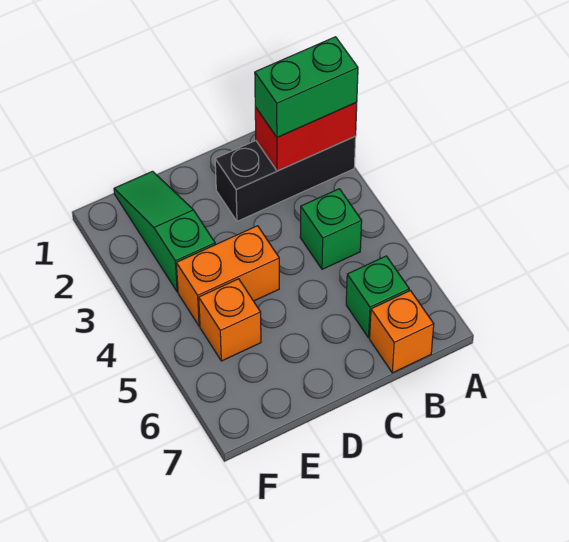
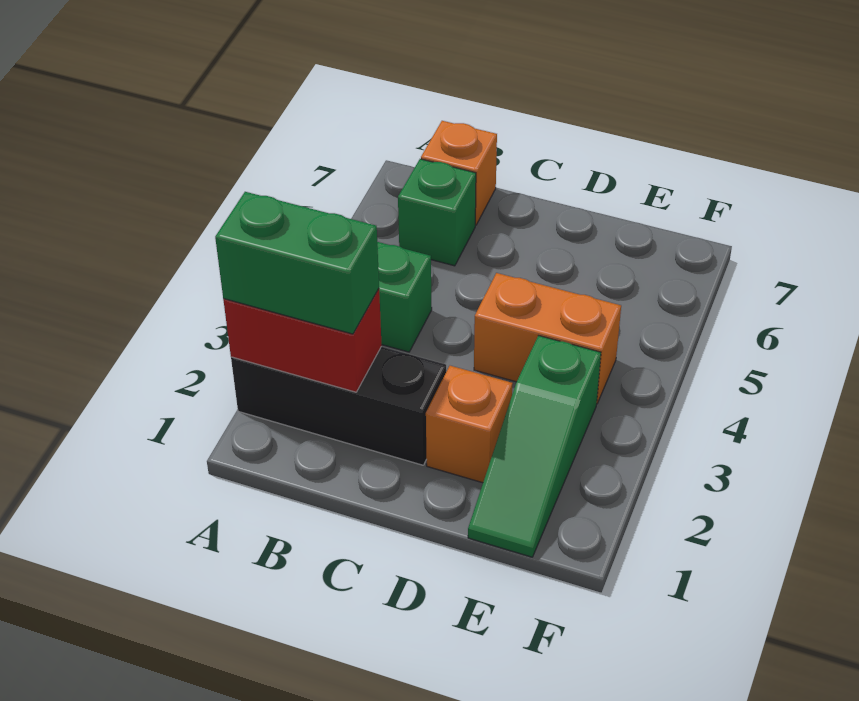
orange 1x1 brick [199,279,261,361] -> orange 1x1 brick moved to [426,366,513,483]

